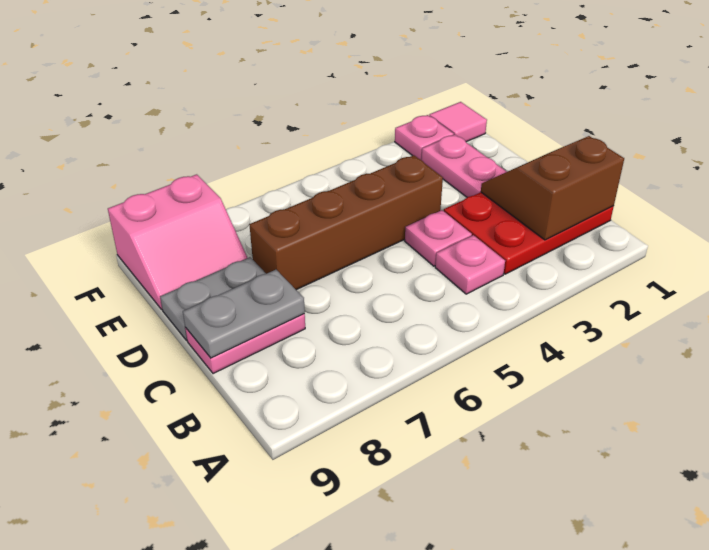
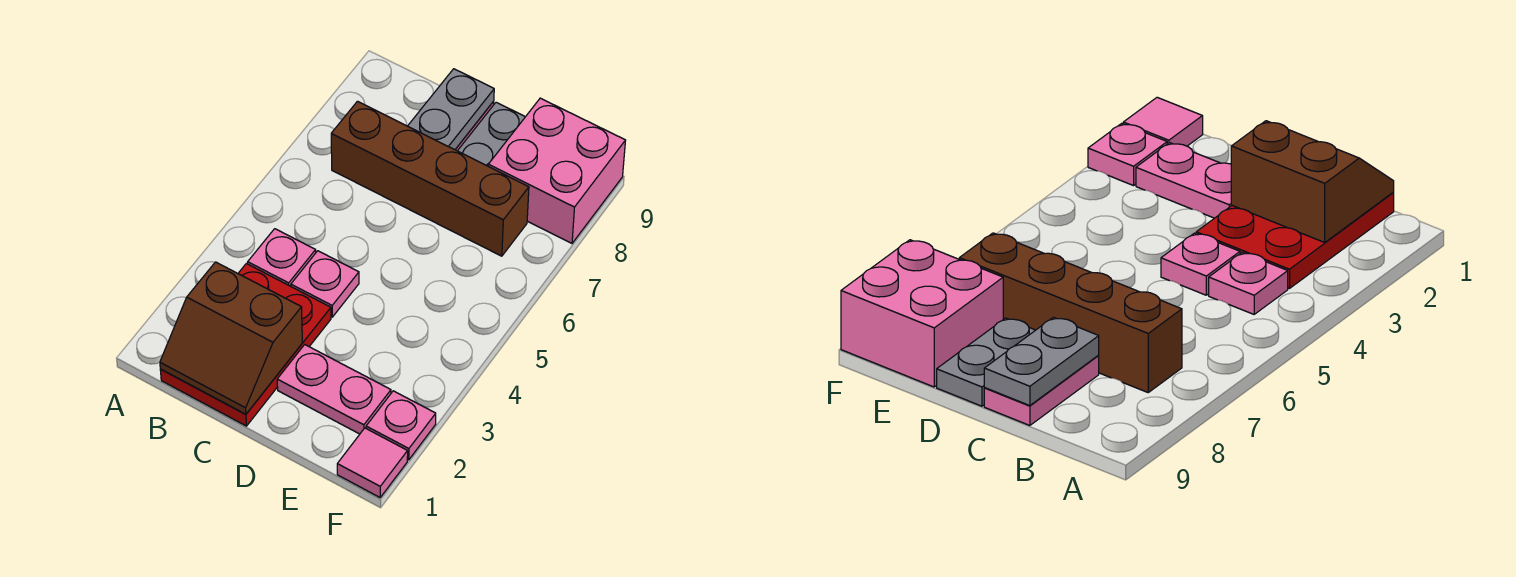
brown 2x2 slope [481,136,624,240] -> brown 2x2 slope turned to [160,262,302,414]
brown 1x4 brick [249,155,443,290] -> brown 1x4 brick turned to [331,101,529,256]
pink 2x2 slope [108,174,247,309] -> pink 2x2 brick [488,98,626,243]

